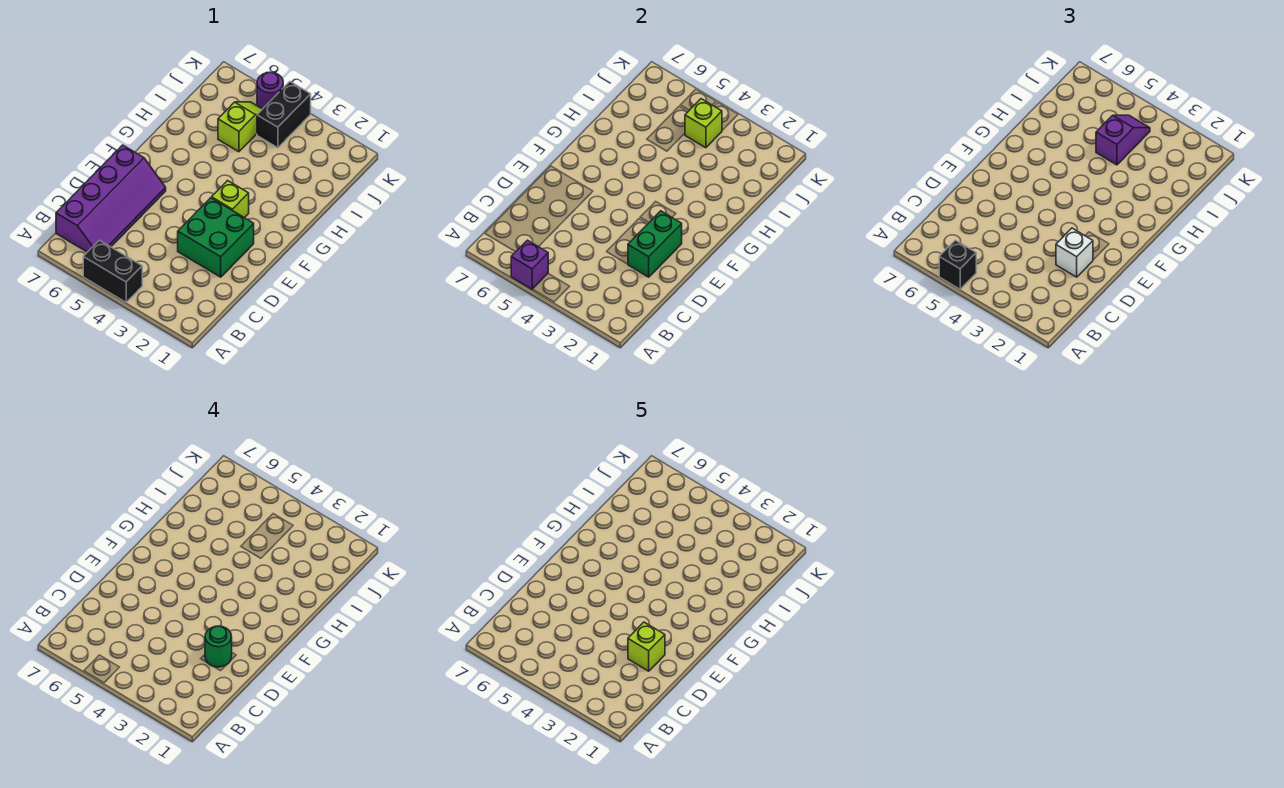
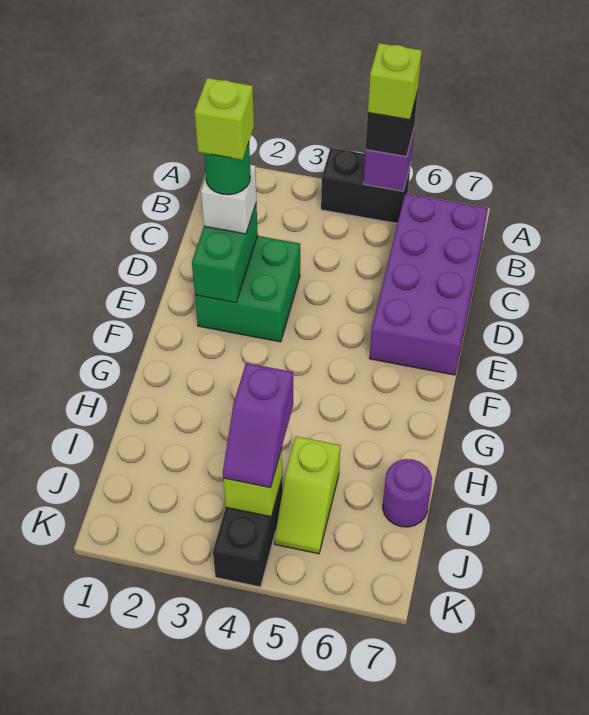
purple 2x4 slope [56,145,166,252] -> purple 2x4 brick [369,194,488,375]
lime 1x1 brick [212,181,249,218] -> lime 1x1 brick moved to [368,43,422,120]
purple 1x1 round brick [257,72,283,109] -> purple 1x1 round brick moved to [383,459,432,527]

